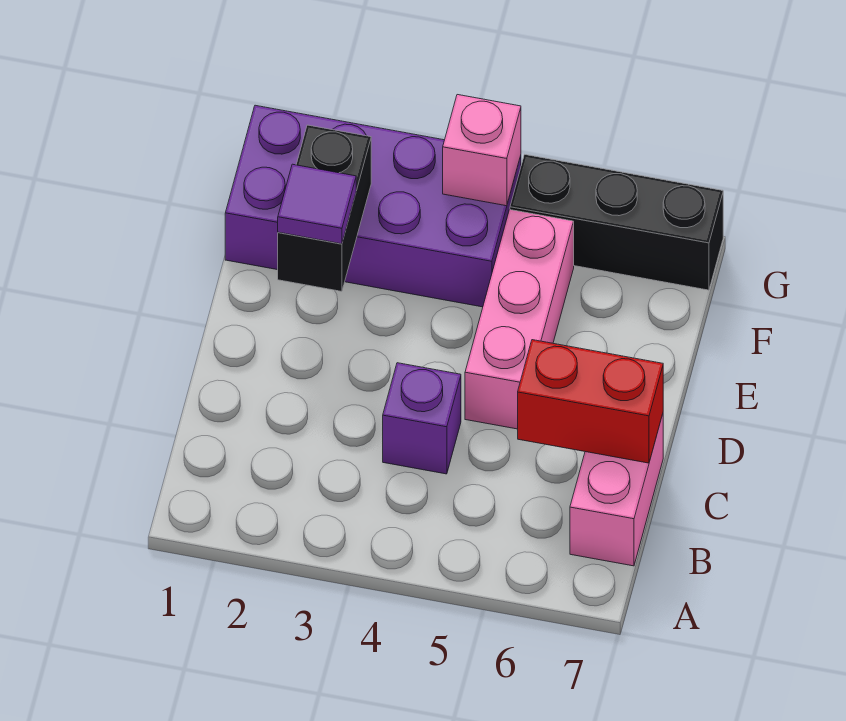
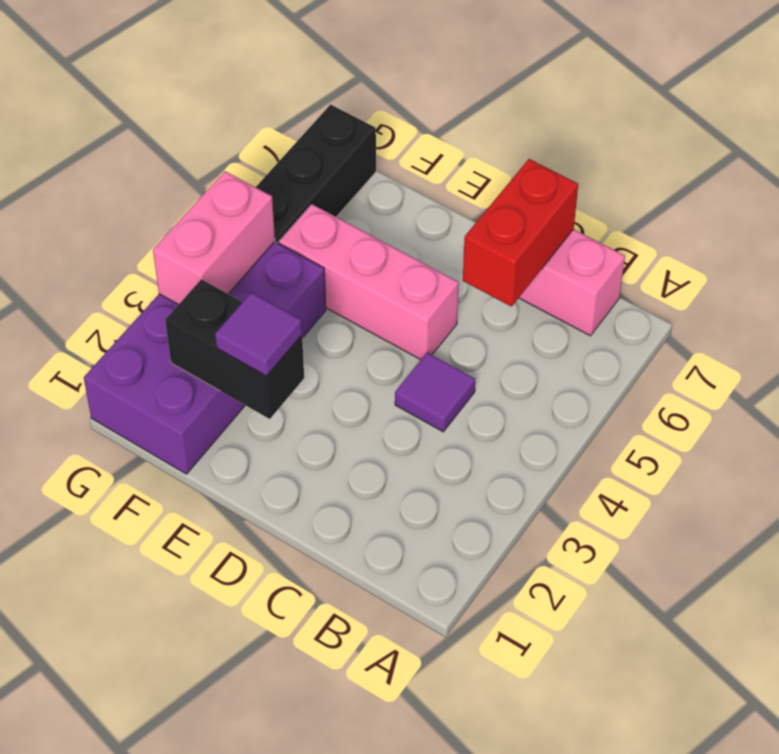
purple 1x1 brick [383,363,461,474] -> purple 1x1 tile [395,353,475,432]
pink 1x1 brick [443,95,521,206] -> pink 1x2 brick [153,171,275,305]

